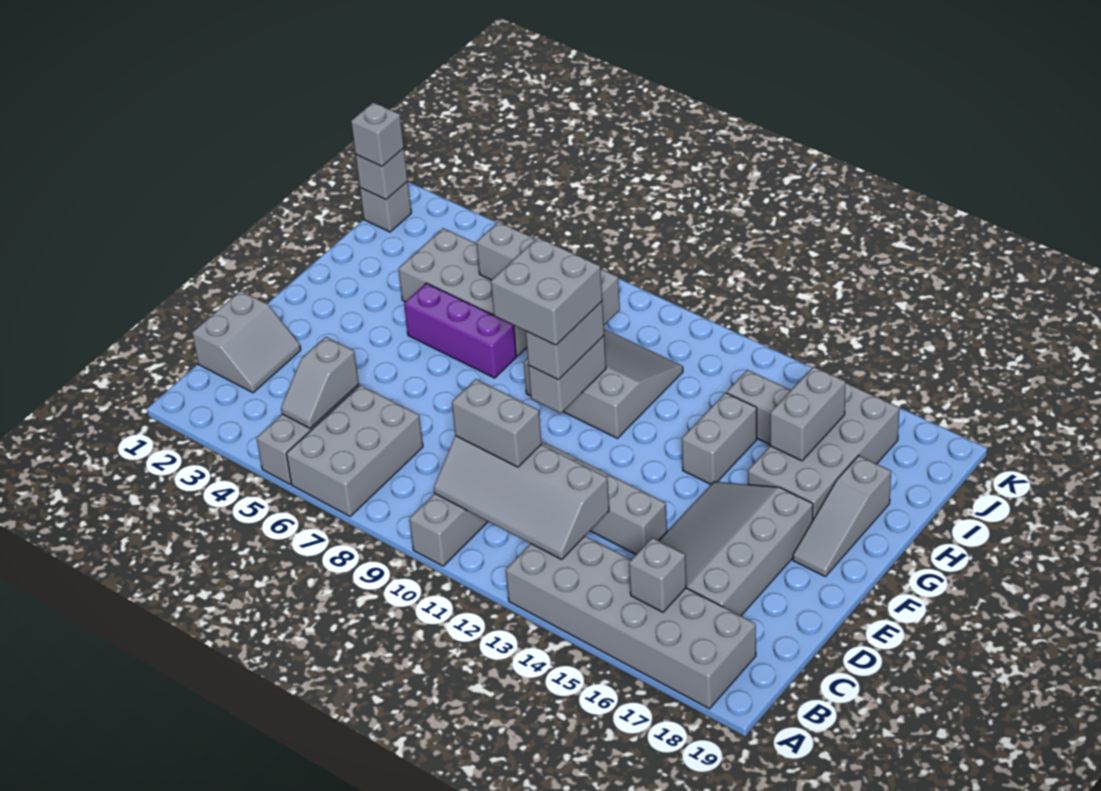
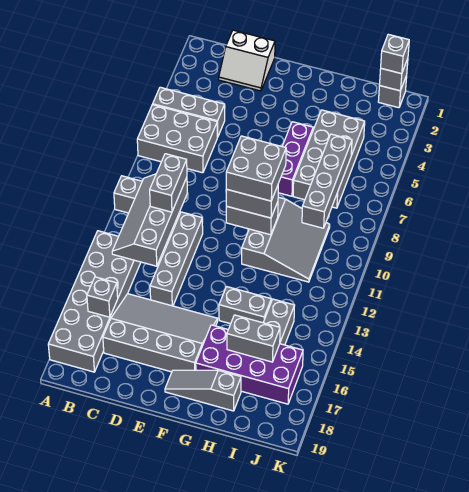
grey 1x2 slope [281,337,359,428] -> none
grey 2x2 slope [192,291,301,393] -> white 2x2 slope [219,30,275,91]
grey 2x4 brick [748,383,899,520] -> purple 2x4 brick [196,325,303,404]

